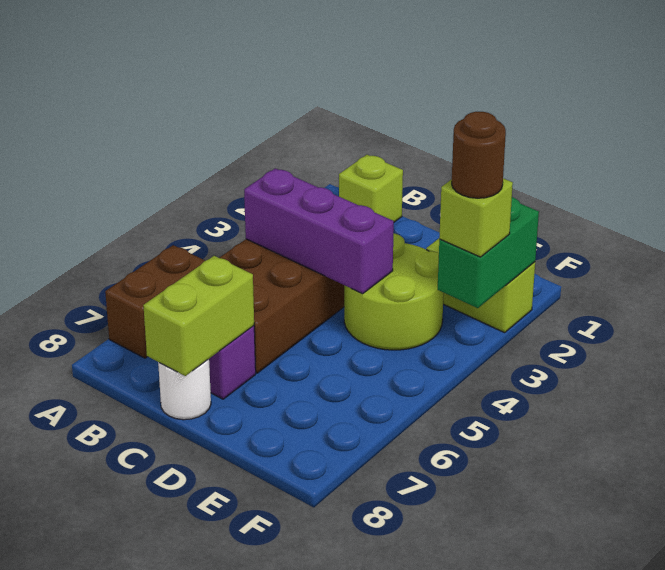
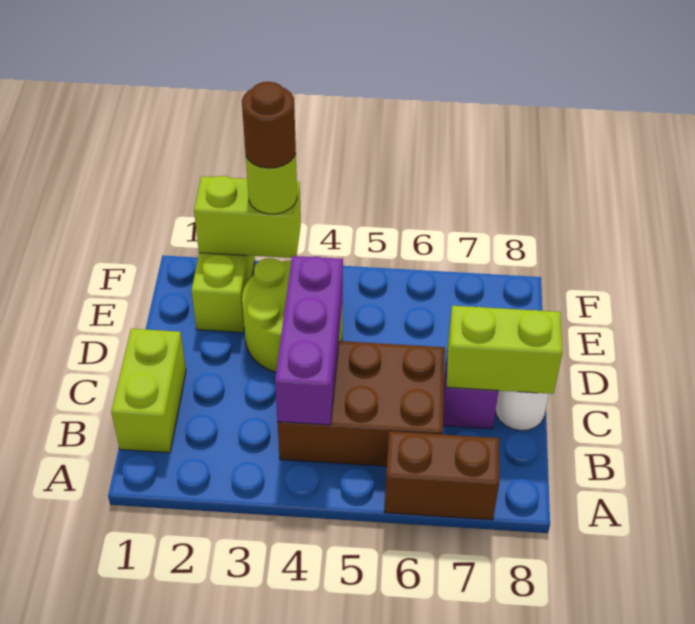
lime 1x1 brick [339,155,403,222] -> lime 1x2 brick [111,329,186,453]
green 1x2 brick [438,197,539,308] -> lime 1x2 brick [194,176,301,258]
lime 1x1 brick [439,178,513,257] -> lime 1x1 round brick [246,153,297,214]

